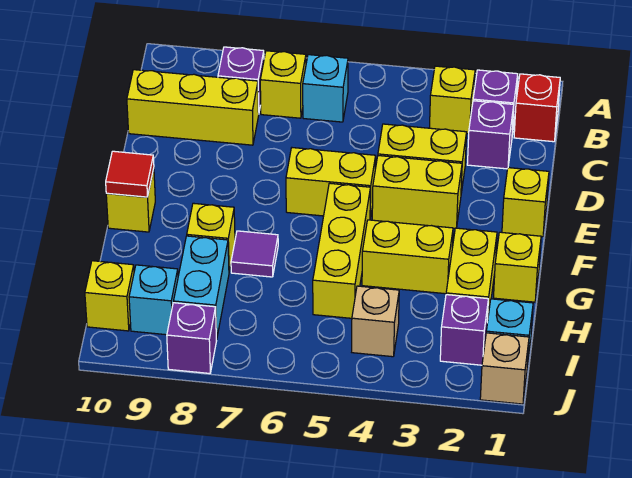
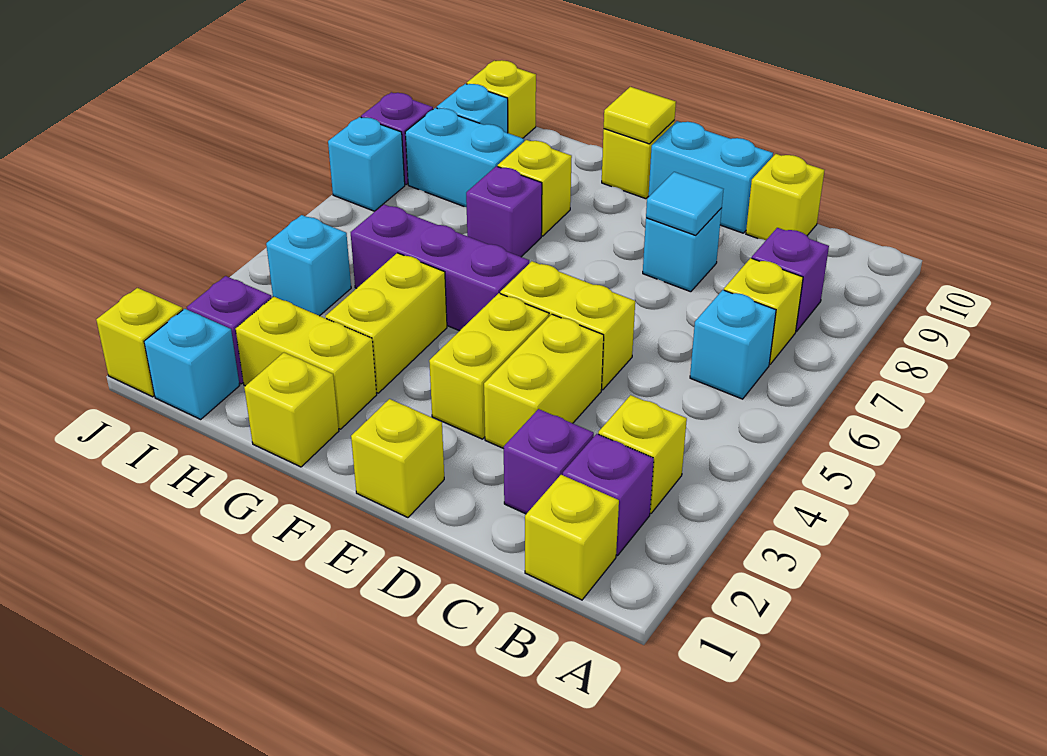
red 1x1 brick [514,74,560,142] -> yellow 1x1 brick [525,475,619,600]
yellow 1x3 brick [127,70,259,145] -> yellow 1x1 brick [746,154,824,240]
none -> cyan 1x1 brick [643,208,722,292]
none -> cyan 1x1 tile [646,172,724,235]
none -> cyan 1x2 brick [649,121,773,233]
yellow 1x2 brick [286,148,376,218] -> yellow 1x2 brick turned to [500,261,635,390]
yellow 1x3 brick [313,183,370,318] -> purple 1x3 brick [351,204,529,331]
red 1x1 tile [106,151,154,197] -> yellow 1x1 tile [604,87,676,144]
purple 1x1 tile [231,231,278,277] -> purple 1x1 brick [466,166,542,257]
tan 1x1 brick [352,286,399,357] -> cyan 1x1 brick [266,215,351,316]
tan 1x1 brick [480,333,529,404] -> yellow 1x1 brick [96,288,183,397]
none -> cyan 1x1 brick [328,117,405,211]

